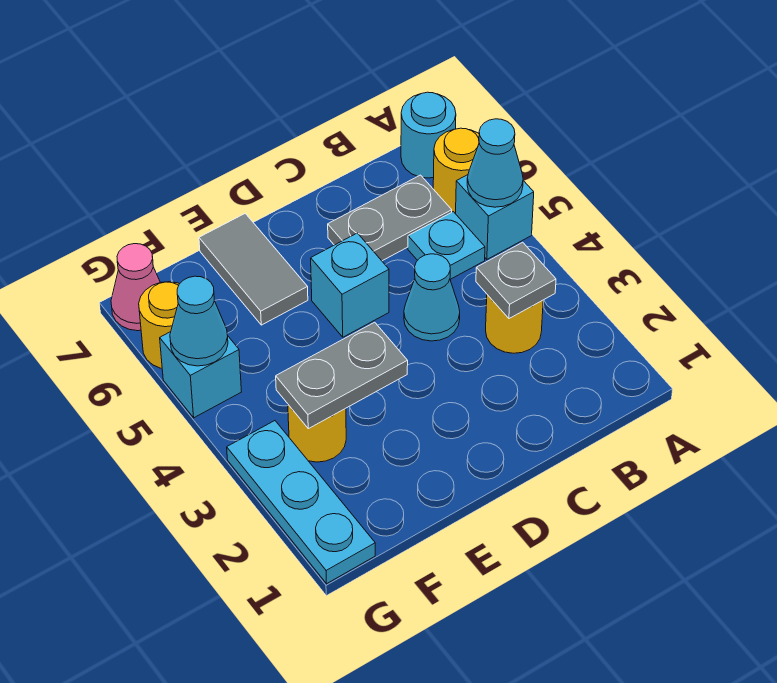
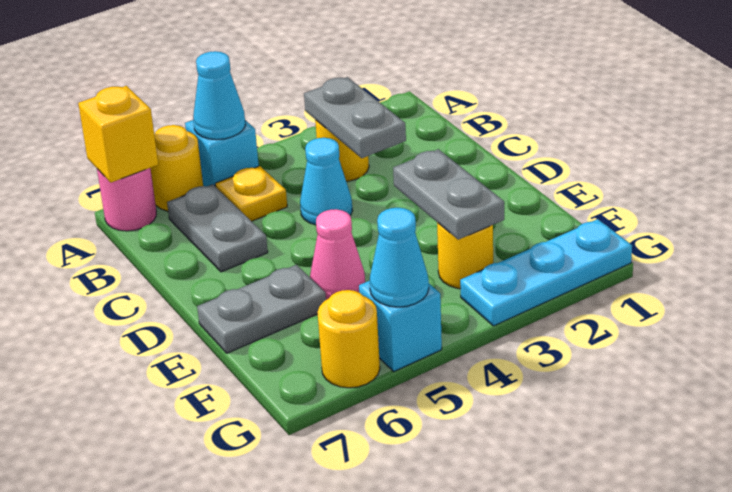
cyan 1x1 round brick [401,92,456,178] -> pink 1x1 round brick [97,168,156,231]
none -> yellow 1x1 brick [78,86,158,183]
grey 1x1 plate [476,242,556,319] -> grey 1x2 plate [304,77,406,158]
cyan 1x1 plate [408,212,485,279] -> yellow 1x1 plate [215,166,287,221]
cyan 1x1 brick [311,233,389,337] -> none
grey 1x2 tile [199,214,308,325] -> grey 1x2 plate [197,265,326,353]
pink 1x1 cone [111,244,160,331] -> pink 1x1 cone moved to [310,209,365,300]

